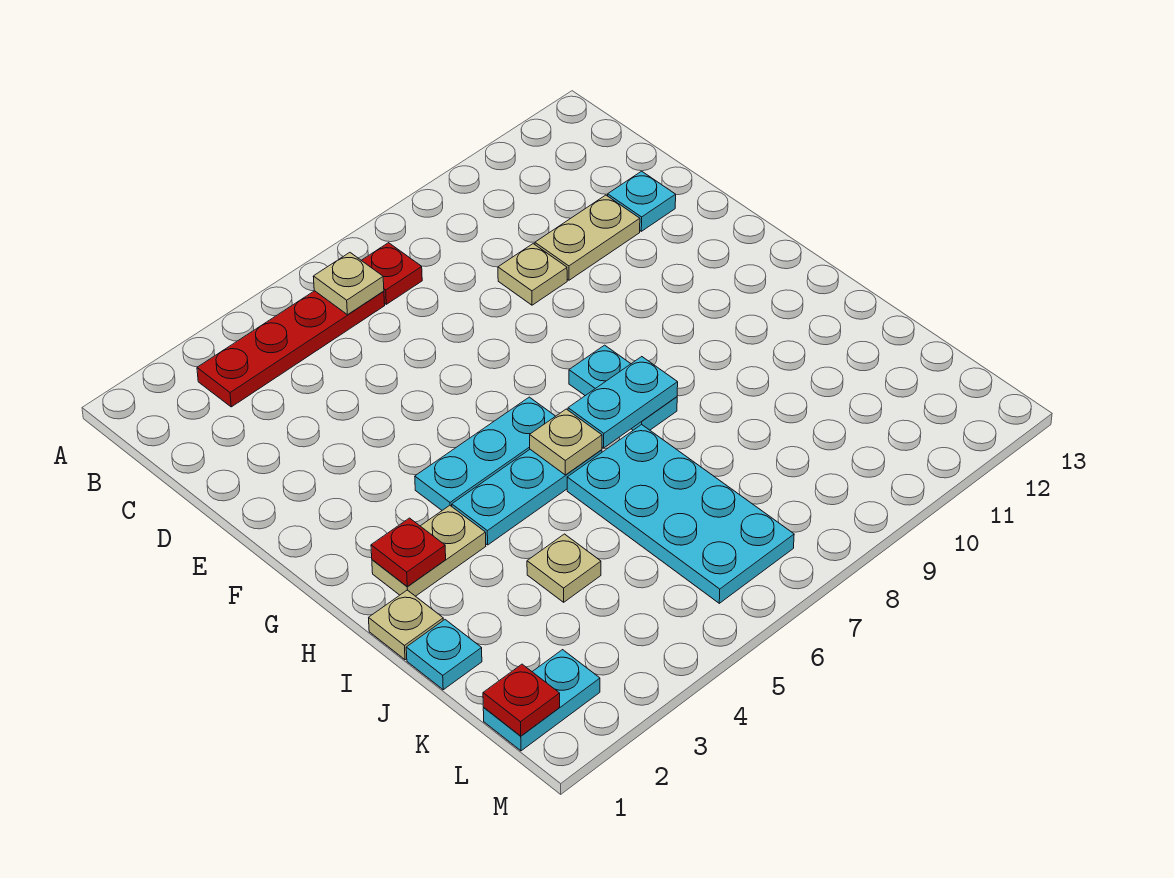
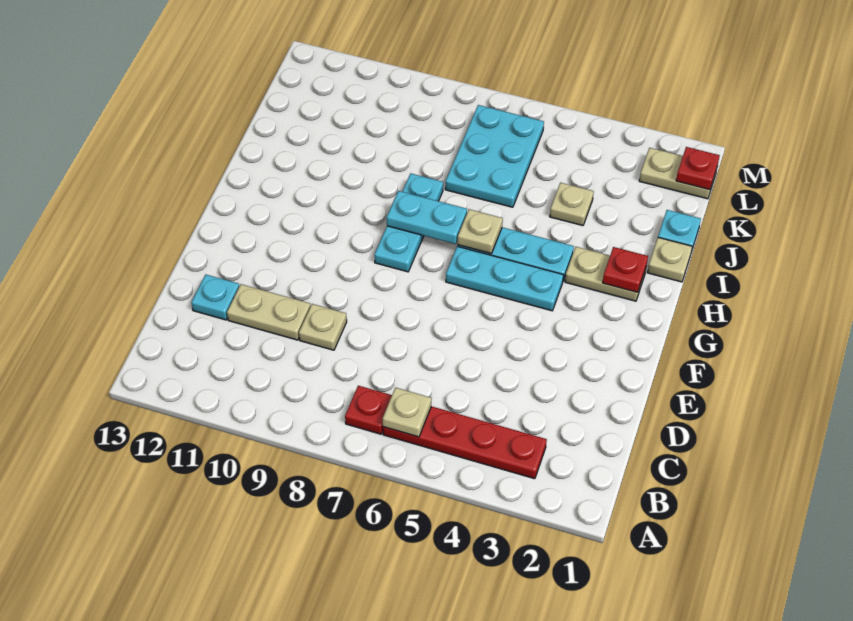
cyan 1x2 plate [569,345,677,430] -> cyan 1x3 plate [374,173,443,272]
cyan 2x4 plate [567,425,794,603] -> cyan 2x3 plate [445,105,544,207]
cyan 1x2 plate [483,650,600,751] -> tan 1x2 plate [639,148,717,199]

